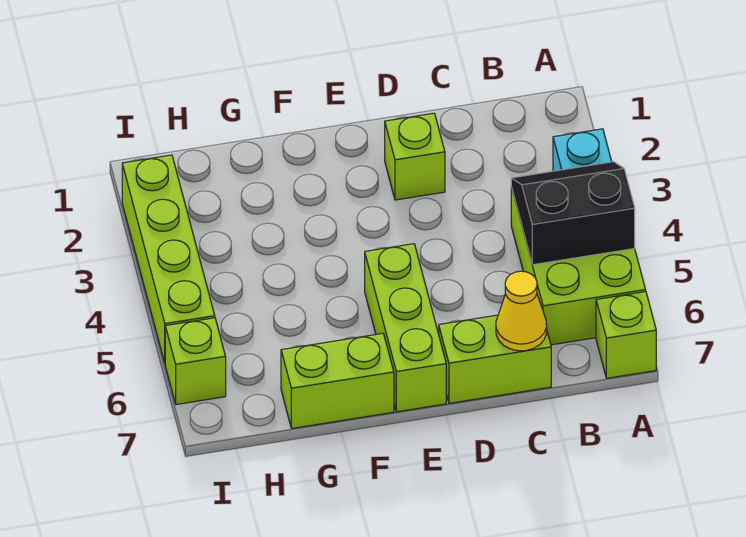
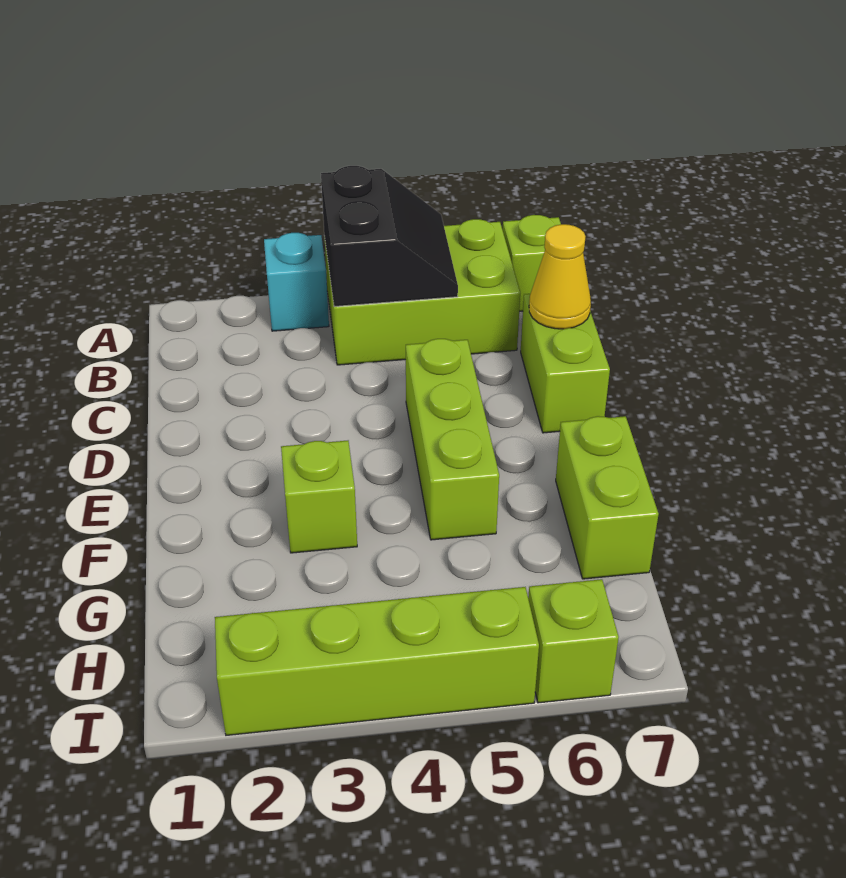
black 2x2 slope [511,162,635,265] -> black 2x2 slope turned to [321,166,458,307]
lime 1x1 brick [385,113,445,200] -> lime 1x1 brick moved to [281,441,357,553]
lime 1x3 brick [365,244,446,412] -> lime 1x3 brick turned to [406,339,499,540]

